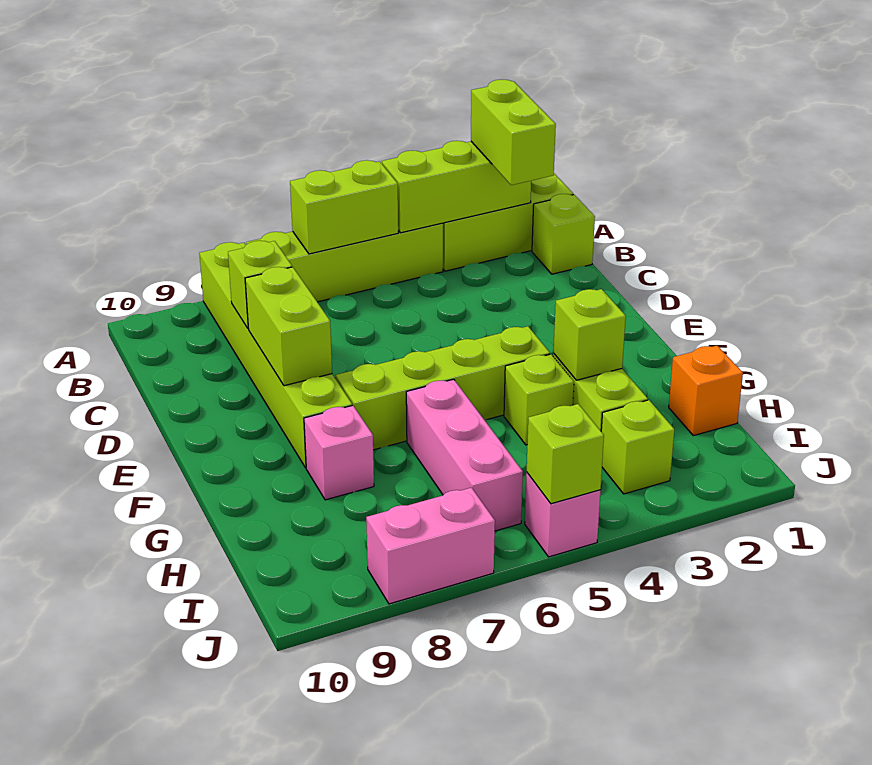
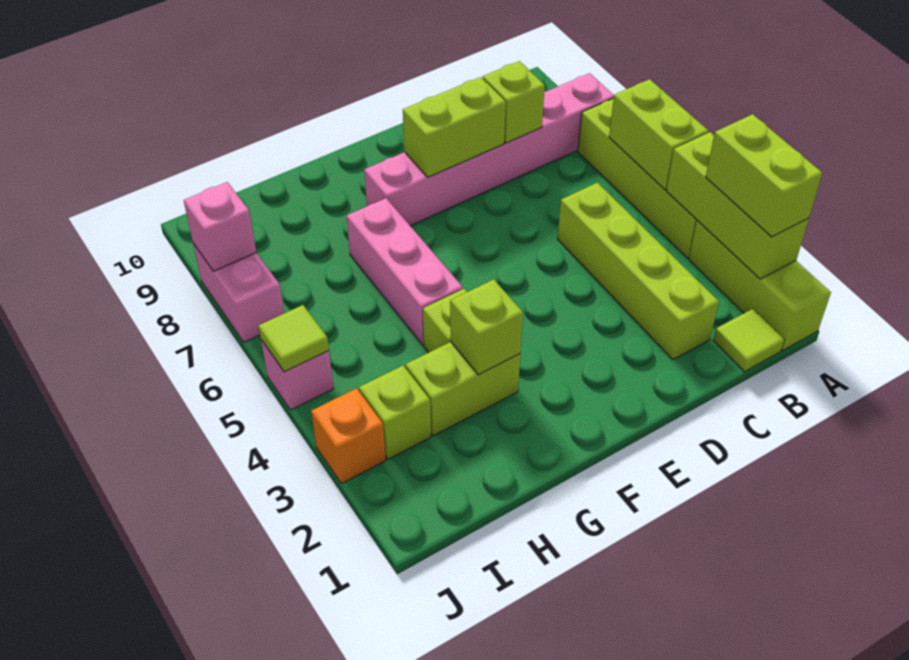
lime 1x2 brick [471,80,556,185] -> lime 1x2 brick turned to [706,114,822,237]
lime 1x6 brick [199,242,352,468] -> pink 1x6 brick [364,73,614,226]
lime 1x1 brick [532,194,595,274] -> lime 1x1 tile [713,309,784,372]
lime 1x4 brick [336,326,550,450] -> lime 1x4 brick moved to [558,183,719,360]
pink 1x3 brick [406,379,523,531] -> pink 1x3 brick turned to [347,198,463,345]
pink 1x1 brick [304,405,374,500] -> pink 1x1 brick moved to [184,182,256,271]
orange 1x1 brick [669,346,743,436] -> orange 1x1 brick moved to [311,388,386,484]
lime 1x1 brick [527,404,604,504] -> lime 1x1 tile [259,305,329,372]

